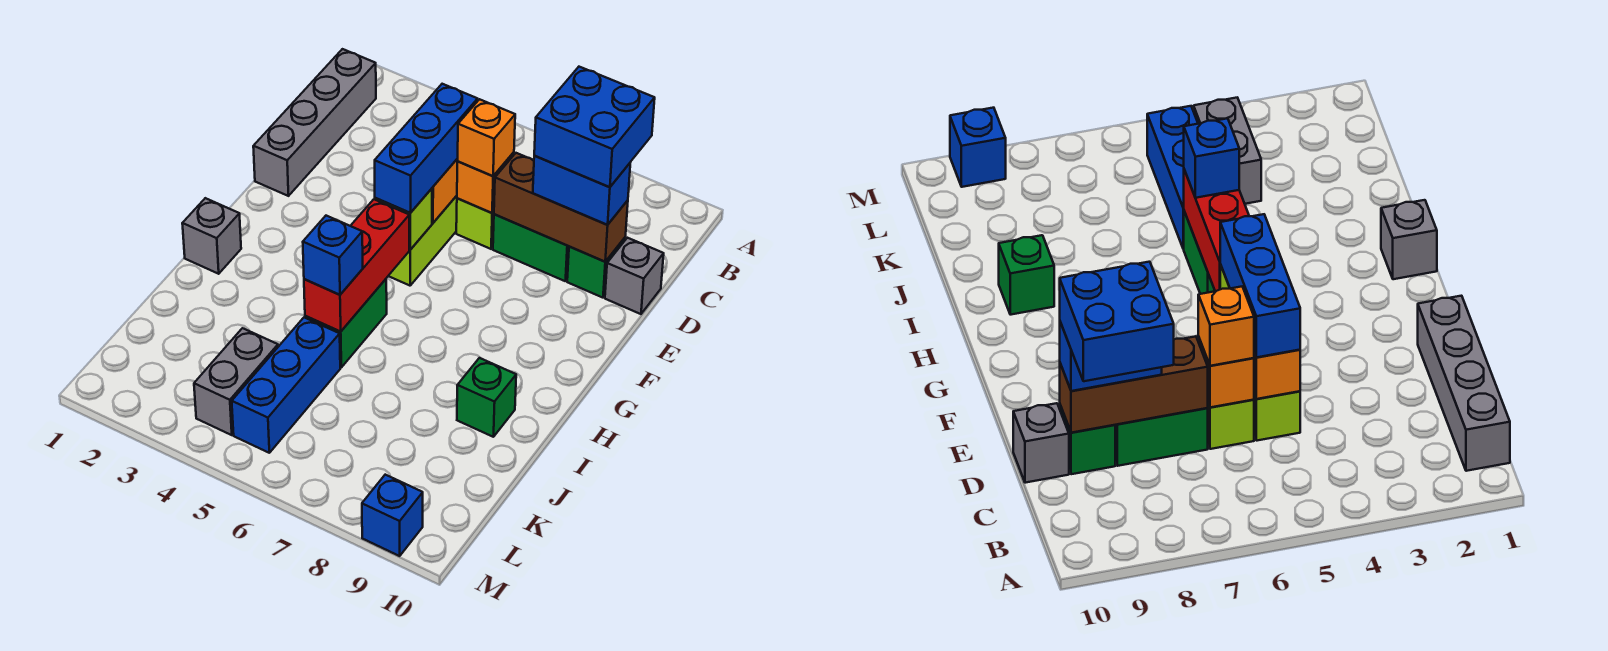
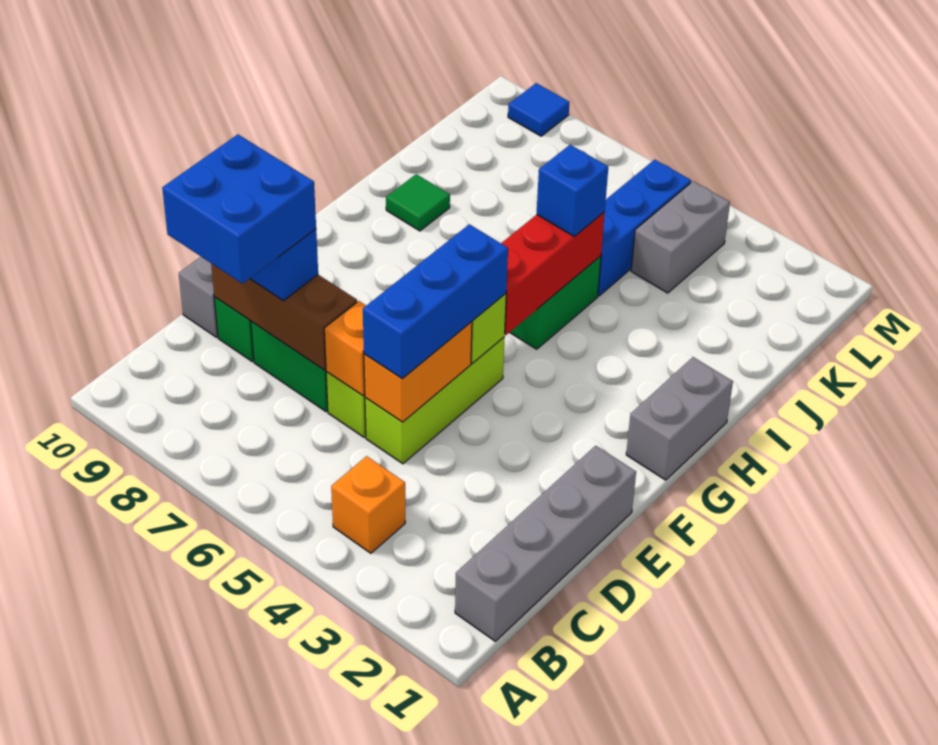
orange 1x1 brick [457,99,515,176] -> orange 1x1 brick moved to [331,456,405,553]
grey 1x1 brick [182,198,241,274] -> grey 1x2 brick [626,357,733,480]
green 1x1 brick [457,358,516,437] -> green 1x1 tile [386,174,450,231]
blue 1x1 brick [362,475,423,556] -> blue 1x1 tile [508,83,569,136]

